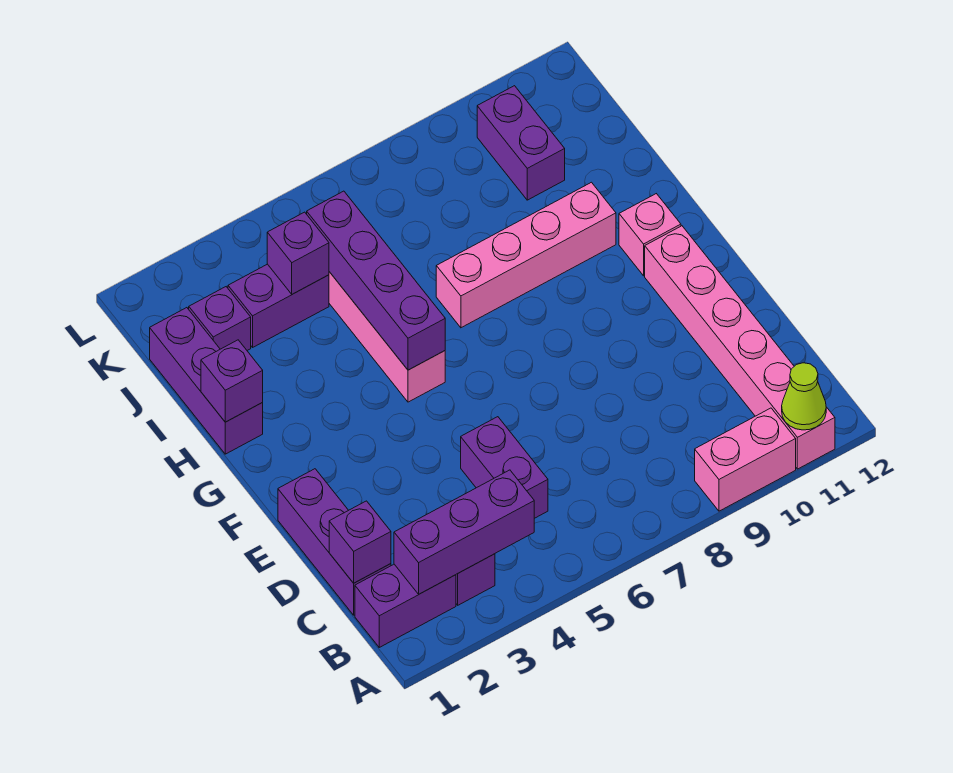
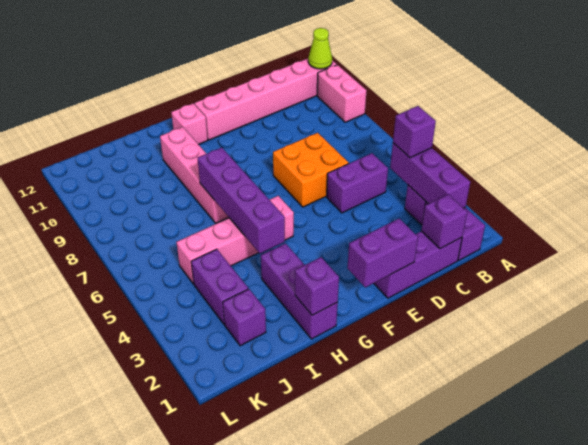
none -> orange 2x2 brick [273,133,349,207]
purple 1x4 brick [307,191,445,370] -> purple 1x4 brick turned to [198,147,285,254]
purple 1x3 brick [150,308,263,454] -> purple 1x3 brick turned to [261,243,338,339]
purple 1x1 brick [267,212,329,294] -> purple 1x1 brick moved to [393,106,436,158]
purple 1x2 brick [477,86,565,200] -> purple 1x2 brick moved to [347,219,418,287]

